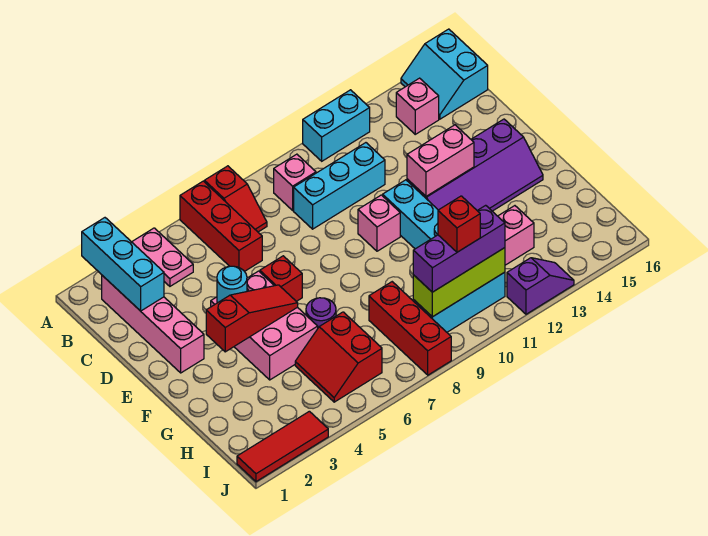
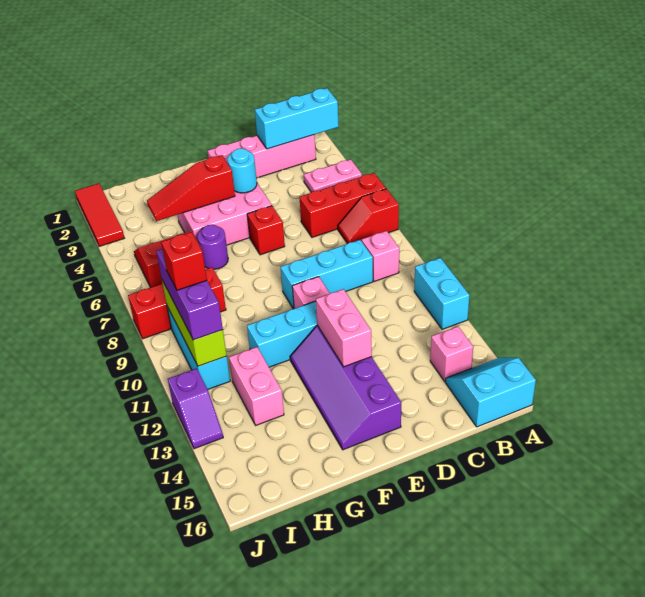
cyan 1x3 brick [294,143,385,229] -> cyan 1x3 brick turned to [280,240,373,309]
red 1x3 slope [206,285,298,352] -> red 1x3 slope turned to [147,155,235,221]

